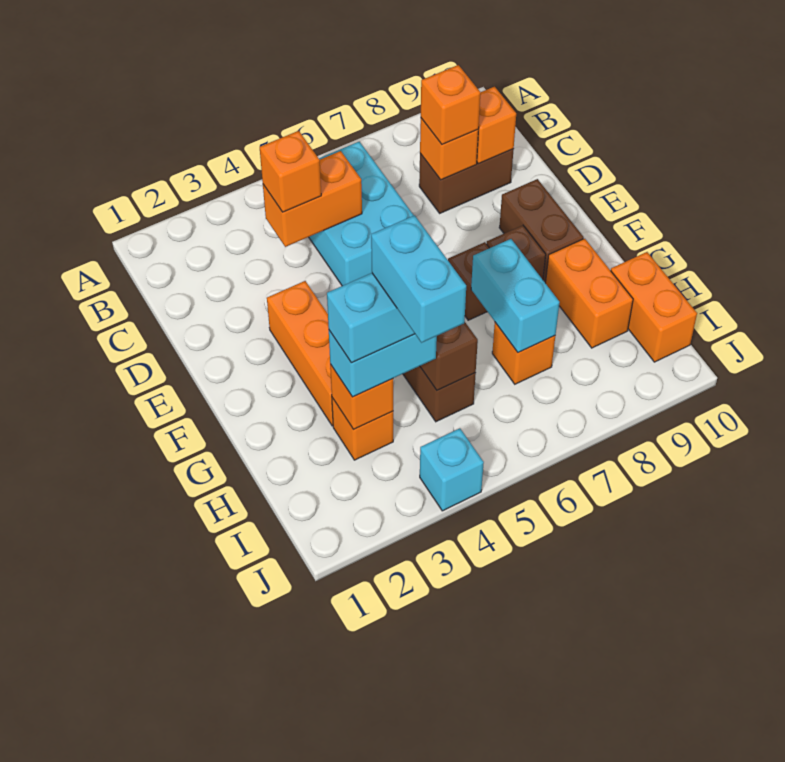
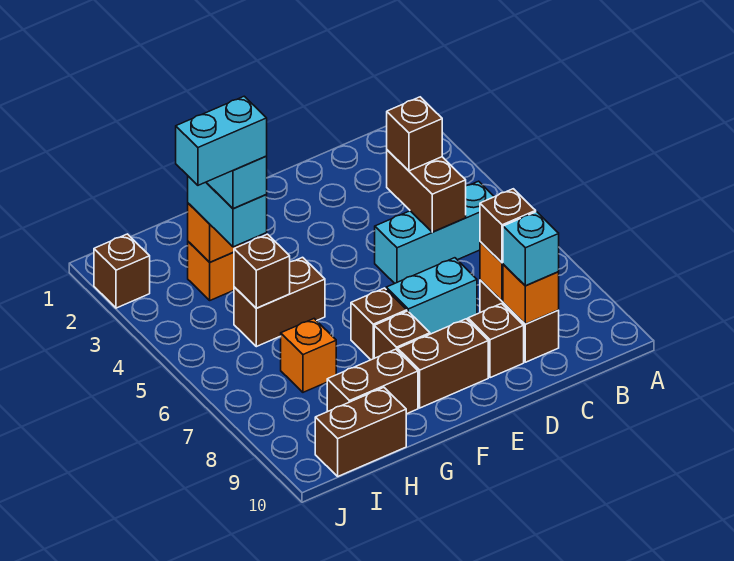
cyan 2x3 brick [309,142,414,286] -> cyan 1x3 brick [375,181,494,283]
orange 1x2 brick [263,151,362,247] -> brown 1x2 brick [387,150,466,232]
orange 1x1 brick [260,131,321,212] -> brown 1x1 brick [387,97,442,171]
orange 1x1 brick [421,65,481,145] -> brown 1x1 brick [480,189,536,263]
none -> brown 1x1 brick [468,304,524,378]
orange 1x3 brick [267,281,333,426] -> none
cyan 1x2 brick [471,239,560,353] -> cyan 1x2 brick moved to [386,258,477,334]
orange 1x2 brick [546,239,633,348] -> brown 1x2 brick [327,349,418,414]
orange 1x2 brick [611,252,697,362] -> brown 1x2 brick [315,388,406,476]
none -> brown 1x1 brick [94,234,150,308]
cyan 1x1 brick [420,428,484,511] -> cyan 1x1 brick moved to [503,212,559,286]

